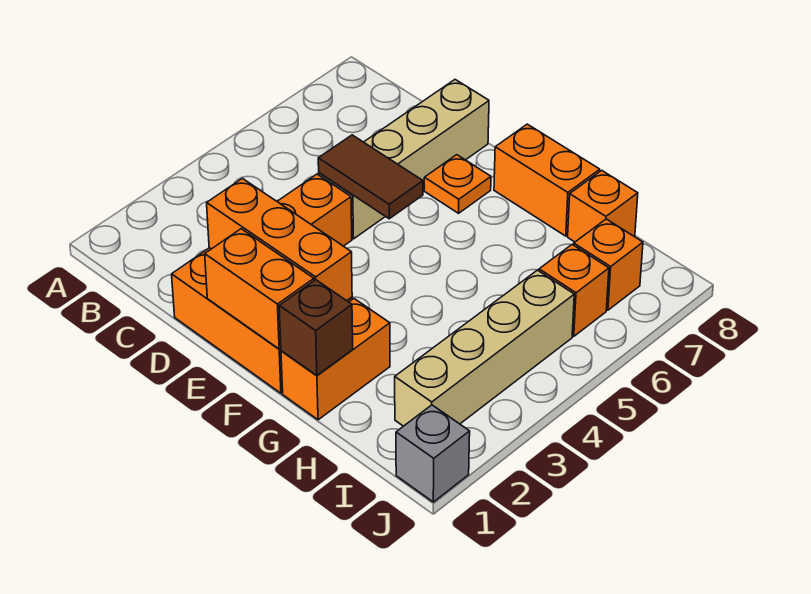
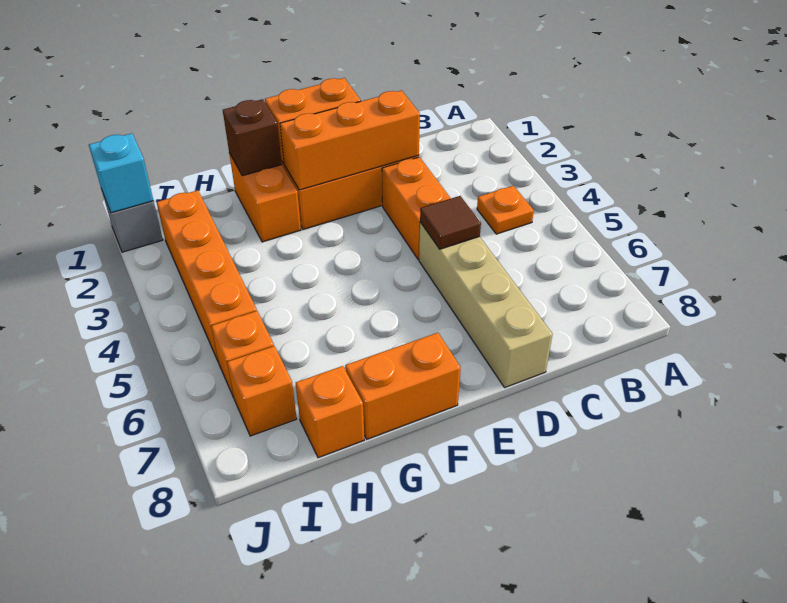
brown 1x2 tile [318,135,423,219] -> brown 1x1 tile [420,196,481,249]
orange 1x1 plate [424,155,491,213] -> orange 1x1 plate moved to [477,186,534,234]
tan 1x4 brick [395,270,574,426] -> orange 1x4 brick [157,190,257,361]
none -> cyan 1x1 brick [89,133,154,213]

